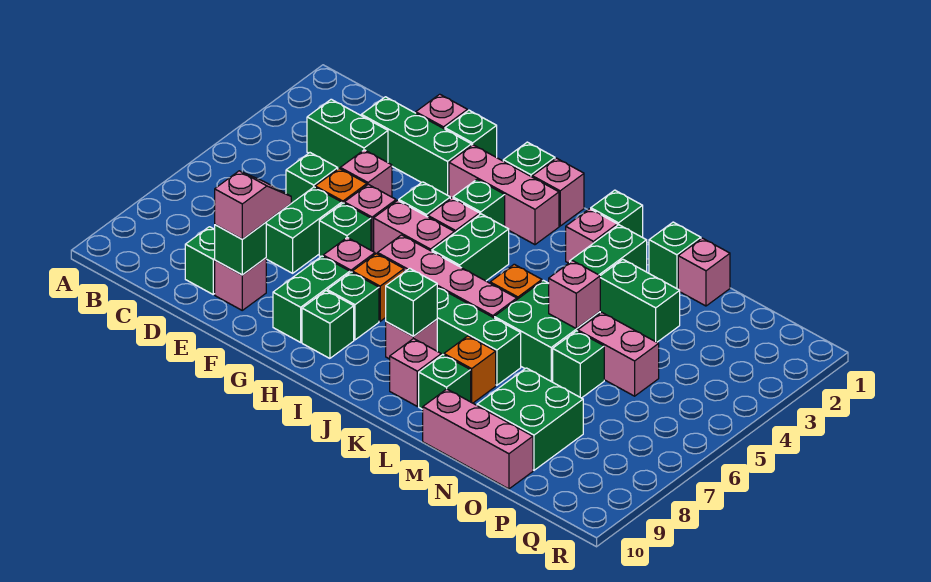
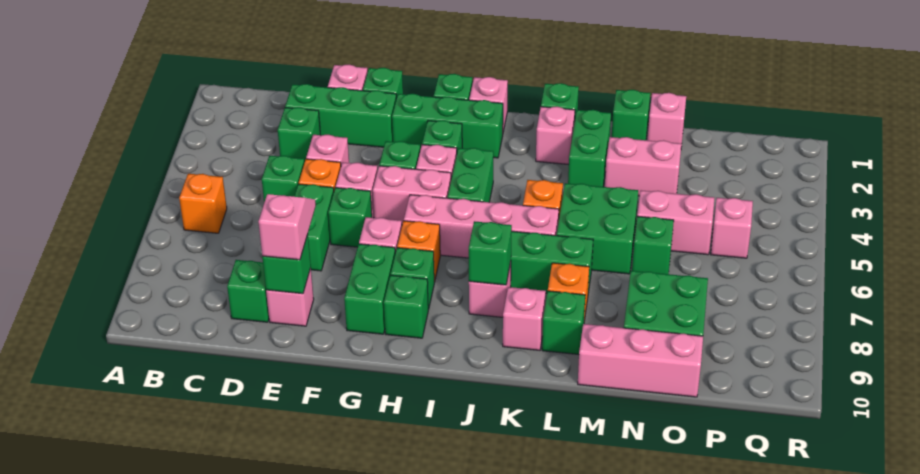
none -> orange 1x1 brick [179,174,227,233]
green 1x2 brick [307,99,388,169] -> green 1x1 brick [278,107,320,163]
pink 1x3 brick [449,145,559,245] -> green 1x3 brick [392,94,503,158]
green 1x2 brick [600,259,680,342] -> pink 1x2 brick [605,137,682,196]
pink 1x1 brick [549,261,600,329] -> pink 1x1 brick moved to [711,198,753,258]

